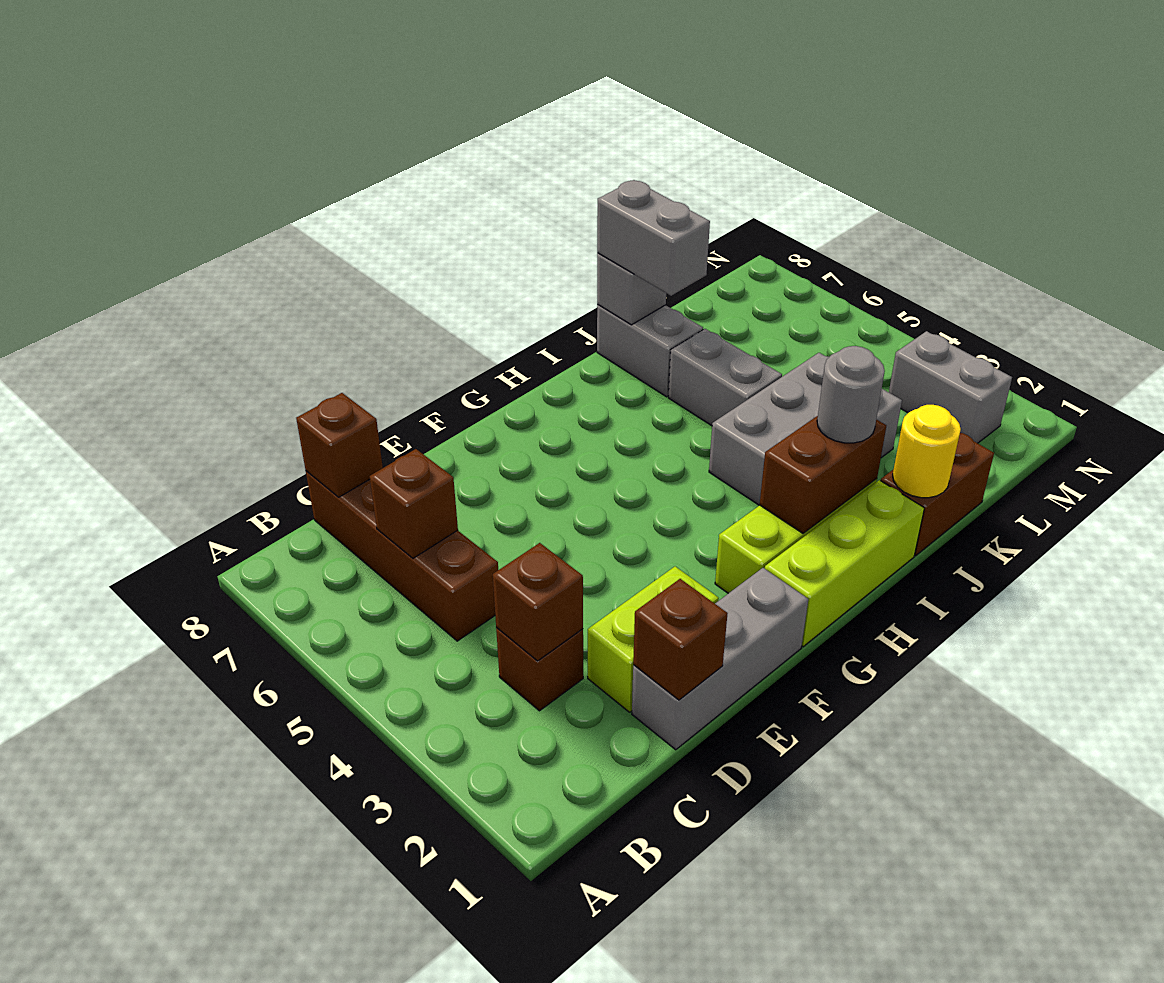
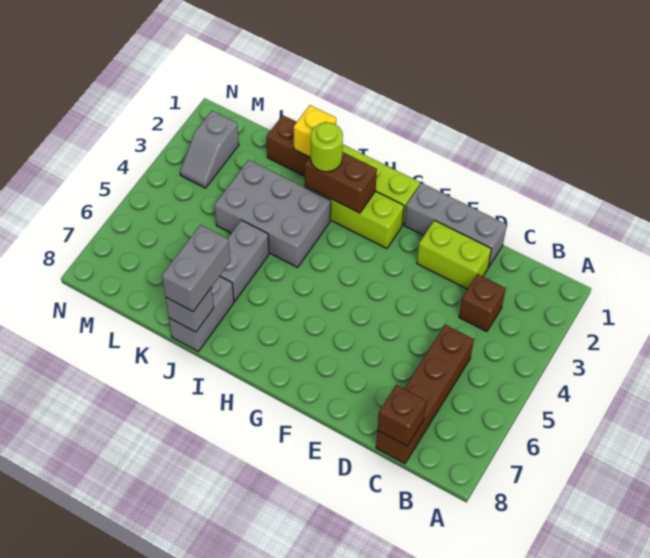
brown 1x1 brick [493,543,583,661] -> none
brown 1x1 brick [370,449,458,558] -> none
brown 1x1 brick [633,579,728,700] -> none
grey 1x1 round brick [817,346,885,443] -> lime 1x1 round brick [311,122,343,172]
yellow 1x1 round brick [893,405,961,498] -> yellow 1x1 brick [294,105,336,157]
grey 1x2 brick [889,331,1012,443] -> grey 1x2 slope [180,111,239,188]

